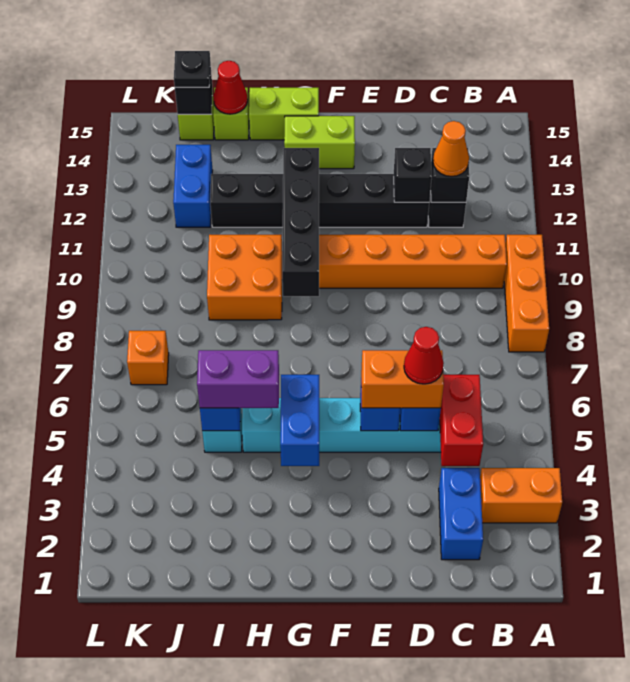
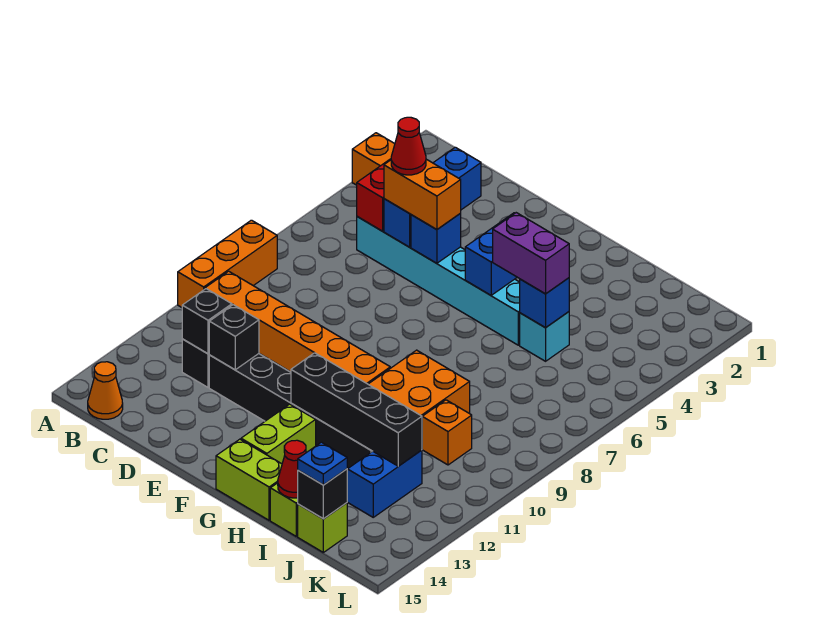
orange 1x1 cone [433,121,469,177] -> orange 1x1 cone moved to [88,362,123,419]
lime 1x2 brick [284,116,355,169] -> lime 1x2 brick turned to [241,404,316,464]
black 1x4 brick [282,148,319,296] -> black 1x4 brick turned to [291,353,422,466]
black 1x1 plate [174,51,210,87] -> blue 1x1 plate [298,442,347,485]
orange 1x1 brick [127,331,169,385] -> orange 1x1 brick moved to [422,400,472,465]

